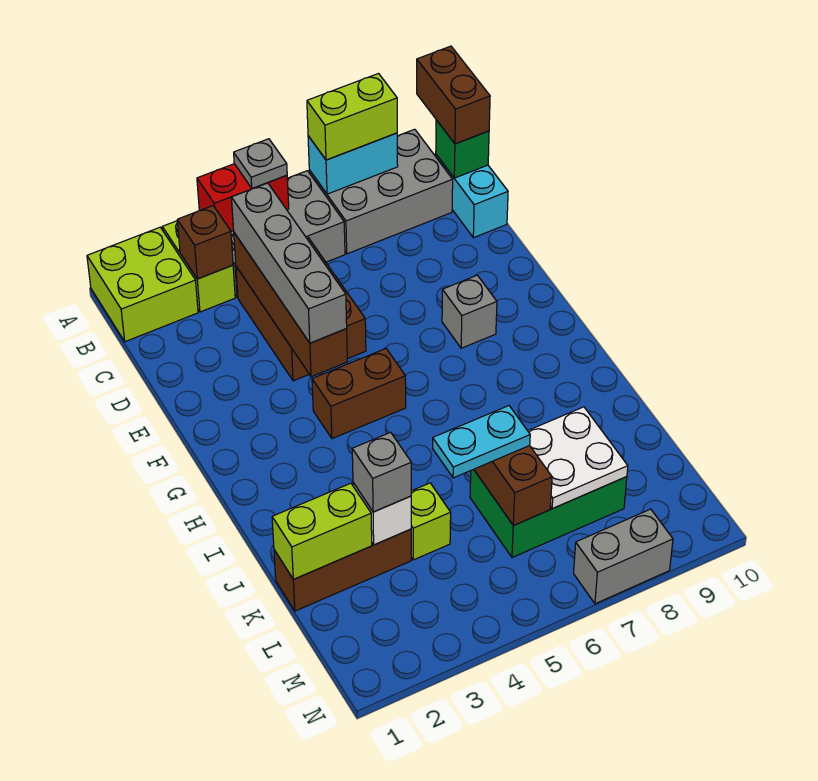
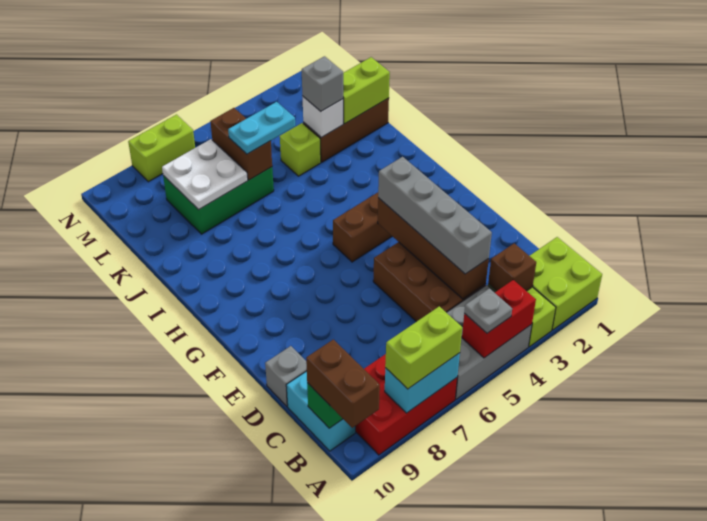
grey 2x3 brick [309,129,453,254] -> red 2x3 brick [355,354,457,455]
grey 1x1 brick [442,275,497,348] -> grey 1x1 brick moved to [265,346,307,406]
grey 1x2 brick [574,509,673,604] -> lime 1x2 brick [128,115,195,182]

